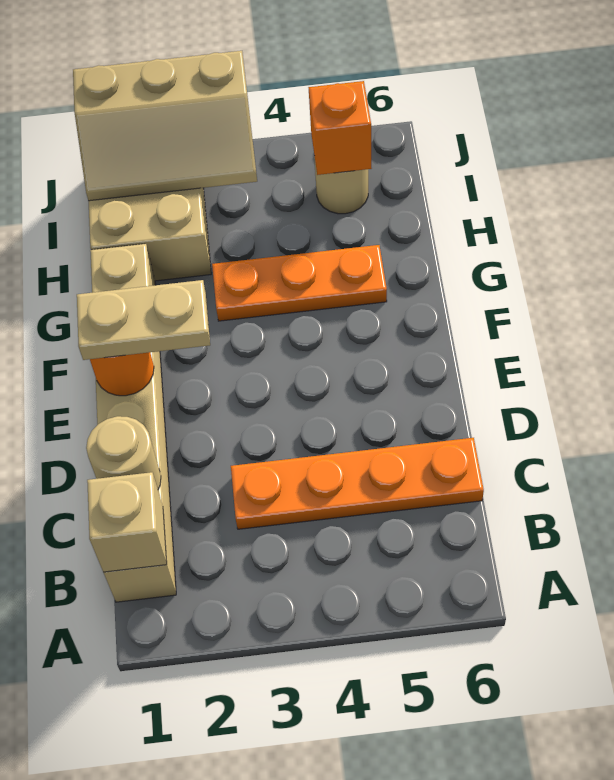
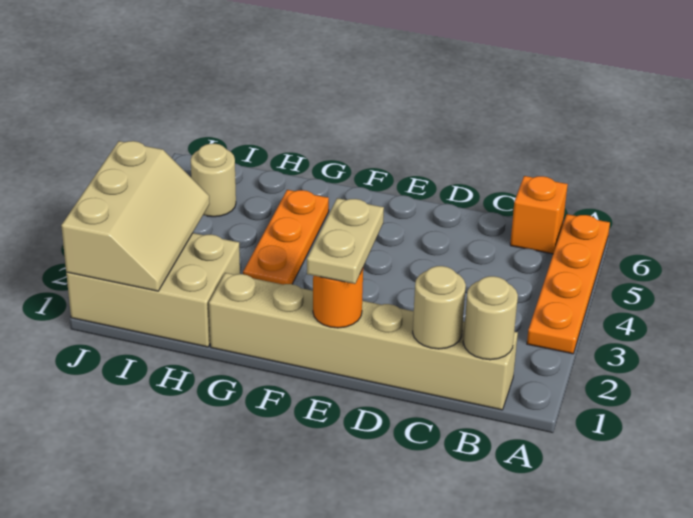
tan 1x1 brick [87,472,167,572] -> tan 1x1 round brick [463,276,518,360]
orange 1x4 plate [231,438,484,529] -> orange 1x4 plate moved to [527,214,610,354]
orange 1x1 brick [309,81,372,175] -> orange 1x1 brick moved to [510,176,568,254]

